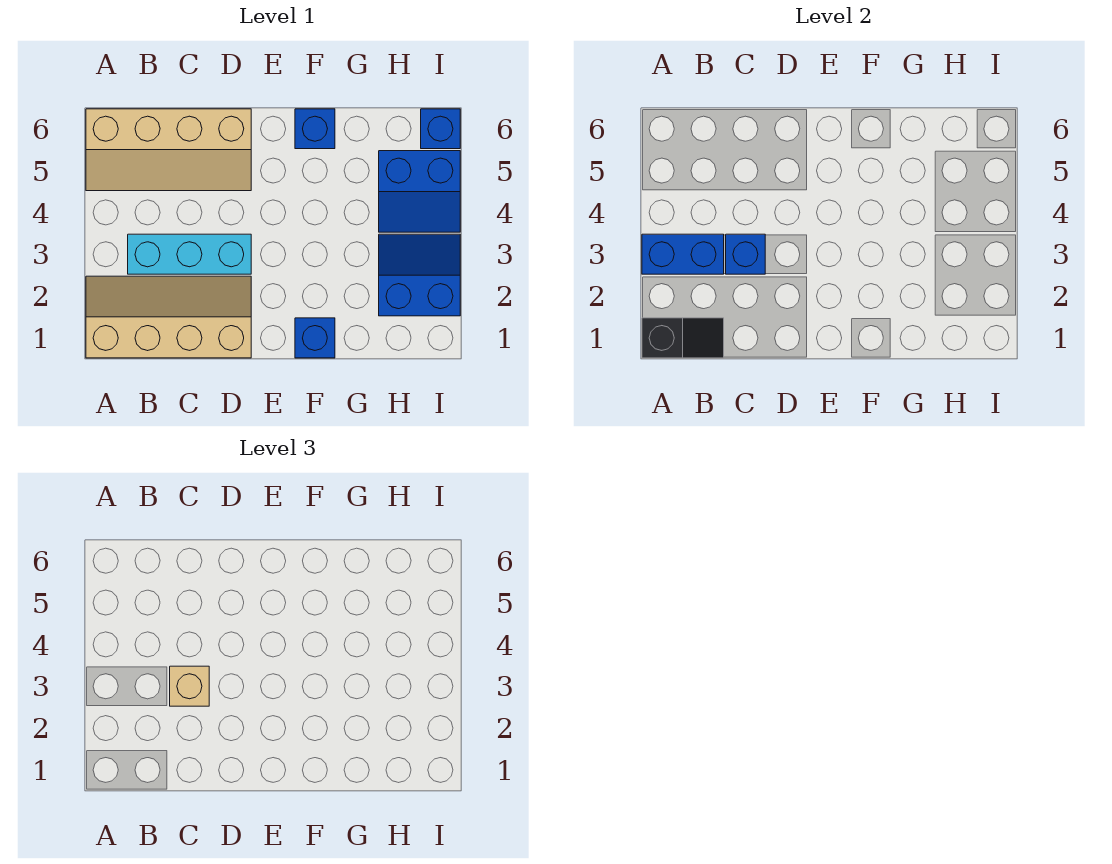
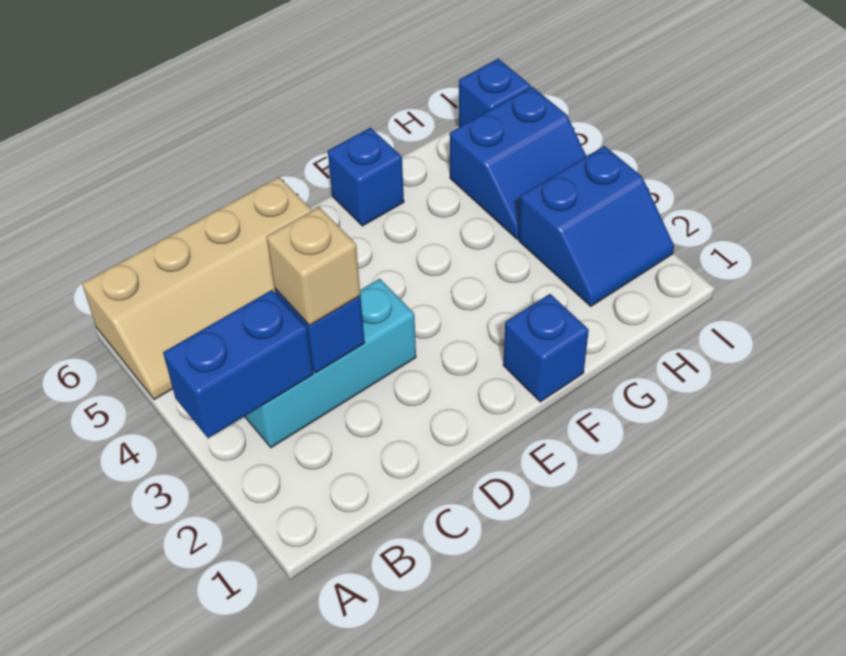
tan 2x4 slope [86,276,251,358] -> none
black 1x2 slope [642,318,724,358] -> none
blue 2x2 slope [379,234,460,316] -> blue 2x2 slope turned to [519,146,674,306]

